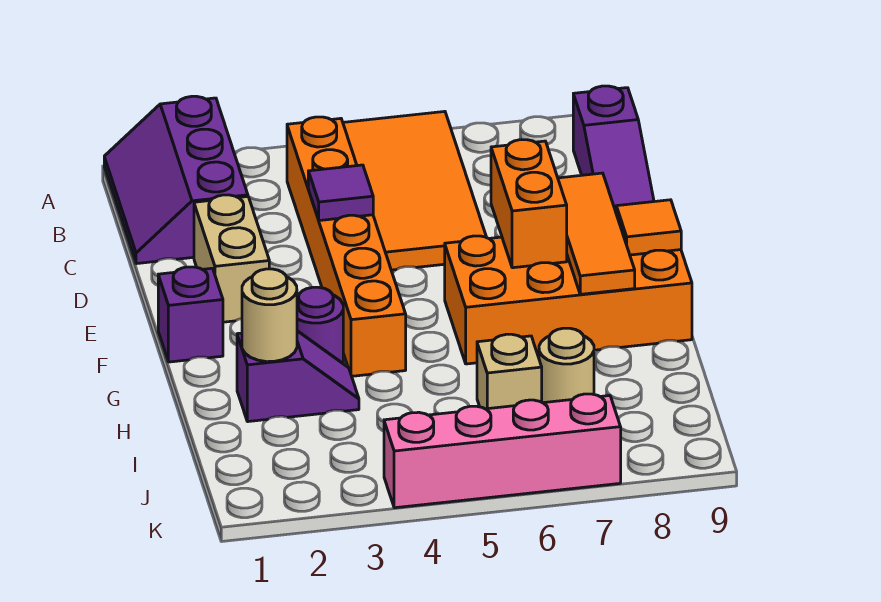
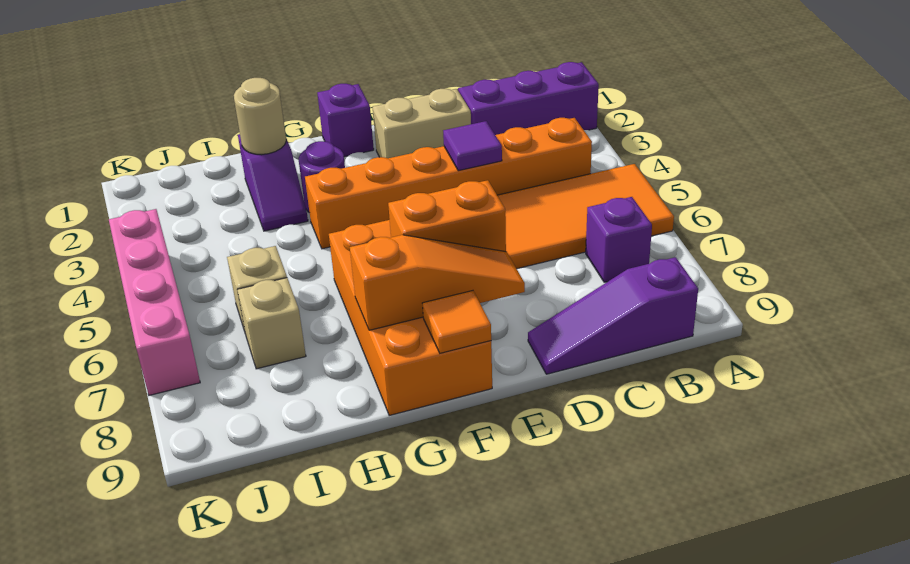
none -> purple 1x1 brick [586,197,652,282]
orange 1x3 tile [558,173,635,294] -> orange 1x3 slope [350,235,525,330]
tan 1x1 round brick [539,328,594,403] -> tan 1x1 brick [237,278,306,369]

